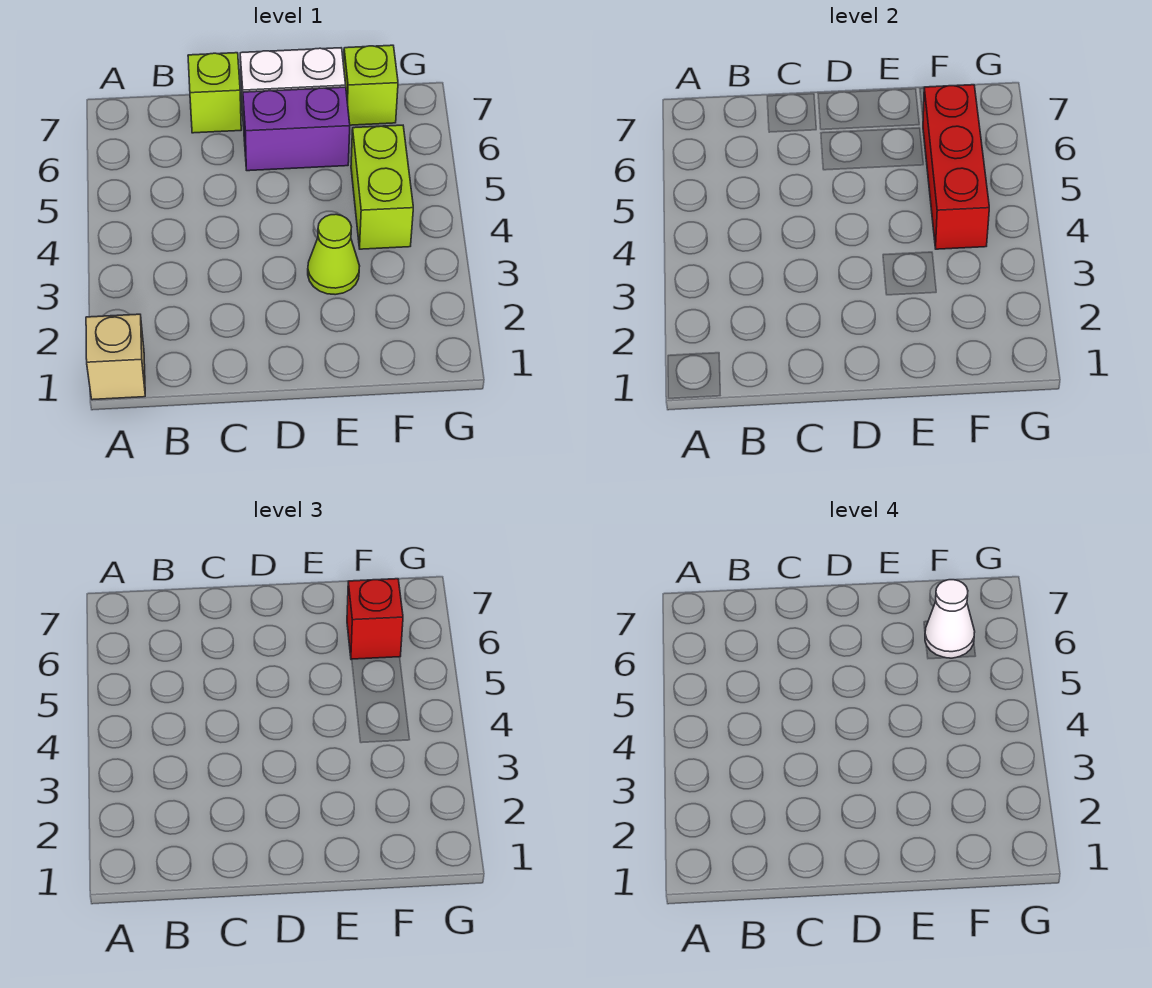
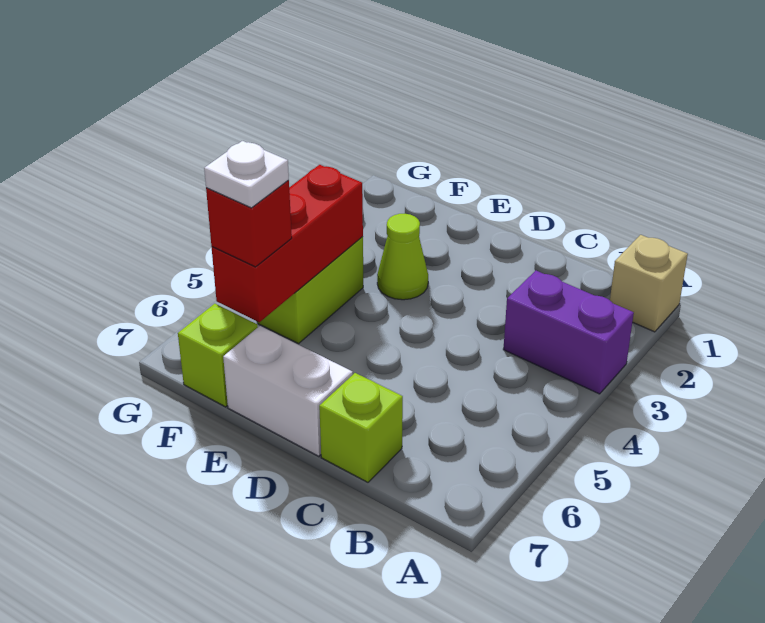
purple 1x2 brick [243,87,350,171] -> purple 1x2 brick moved to [503,271,634,394]
white 1x1 cone [925,580,975,658] -> white 1x1 plate [204,141,289,208]

